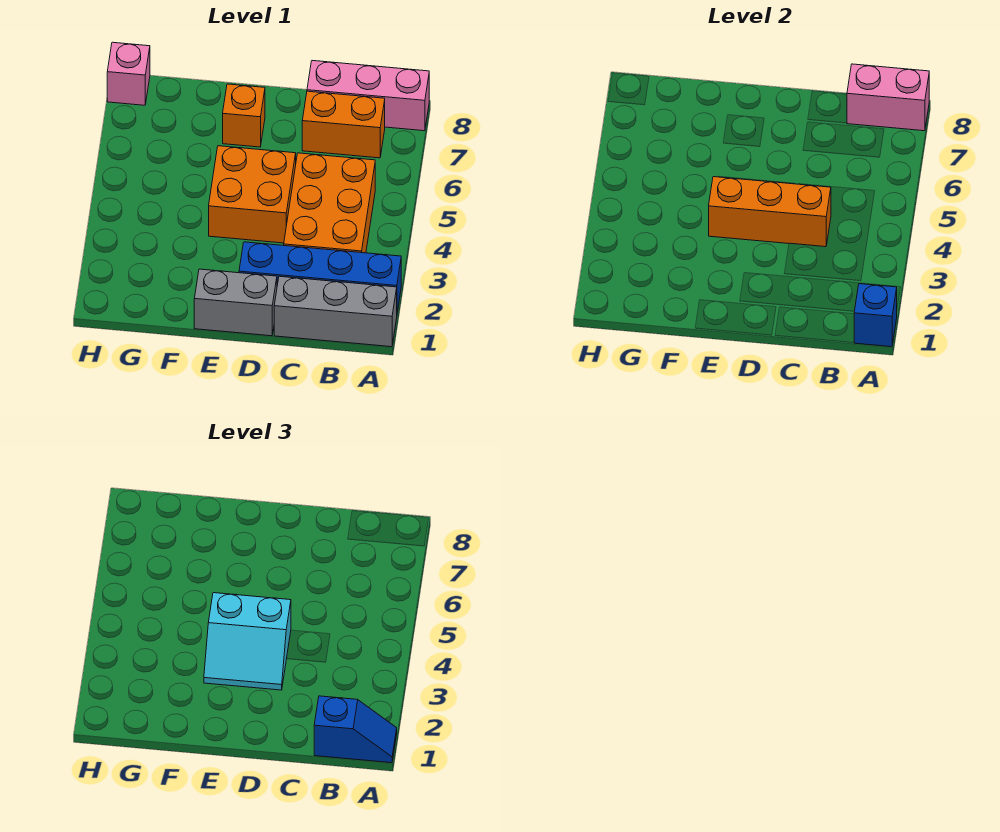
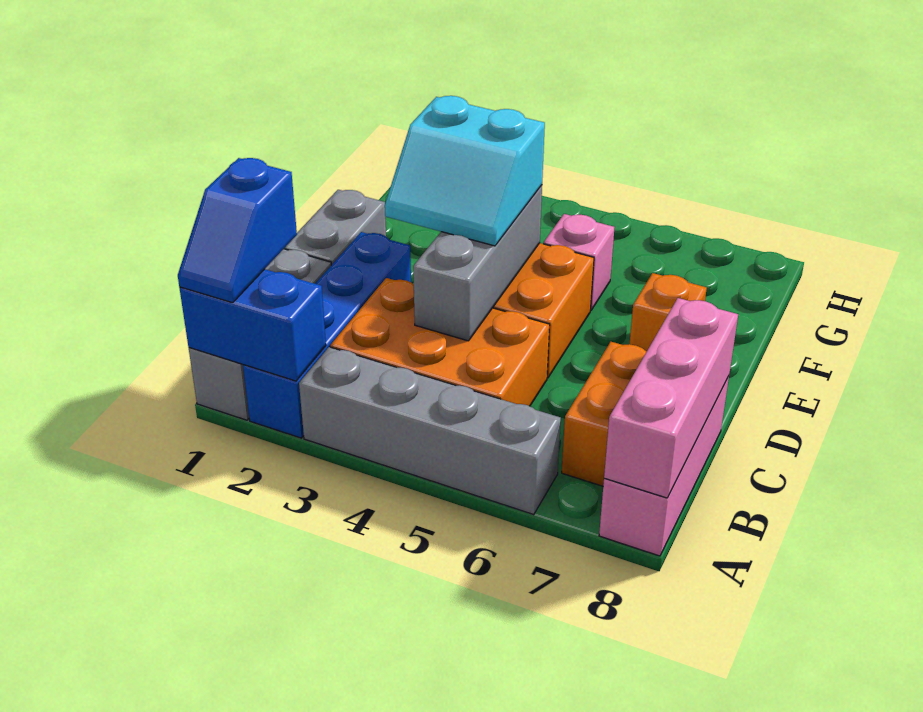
blue 1x1 brick [854,284,897,347] -> blue 1x2 brick [180,269,326,381]
none -> grey 1x4 brick [299,347,561,514]
pink 1x2 brick [847,64,929,131] -> pink 1x3 brick [604,298,738,498]
orange 1x3 brick [709,177,831,247] -> grey 1x3 brick [413,185,542,341]
cyan 2x2 slope [204,593,291,690] -> cyan 2x2 slope turned to [385,96,545,246]
pink 1x1 brick [107,42,150,105] -> pink 1x1 brick moved to [543,214,615,310]

